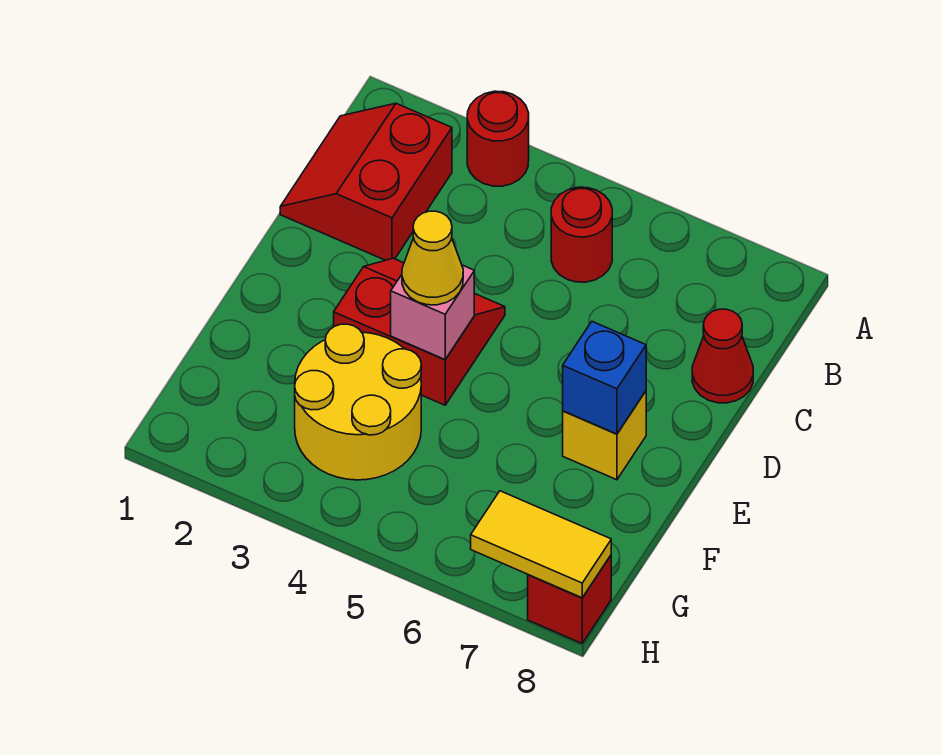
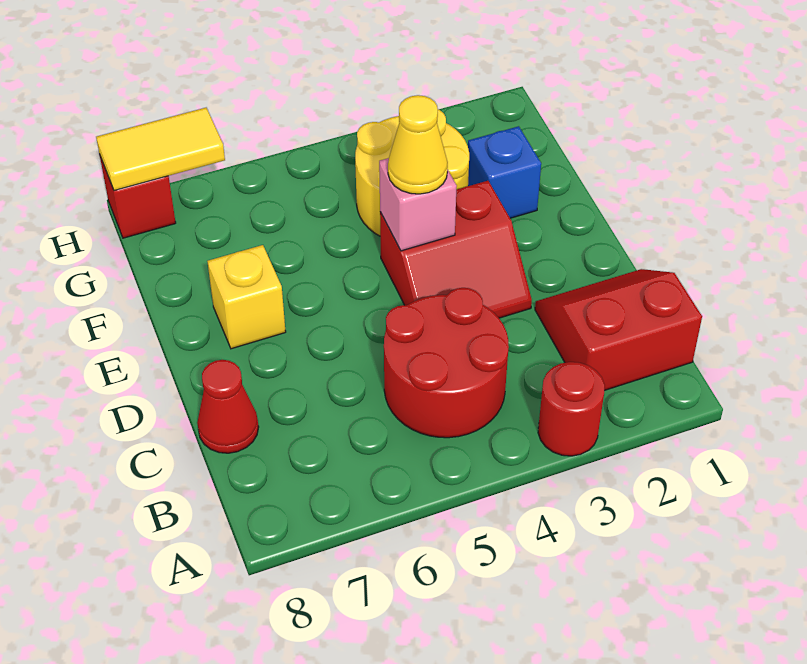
red 2x2 slope [280,103,452,260] -> red 2x2 slope turned to [535,269,702,391]
red 1x1 round brick [551,187,612,282] -> red 2x2 round brick [384,288,509,438]
blue 1x1 brick [563,322,646,434] -> blue 1x1 brick moved to [468,126,541,218]

